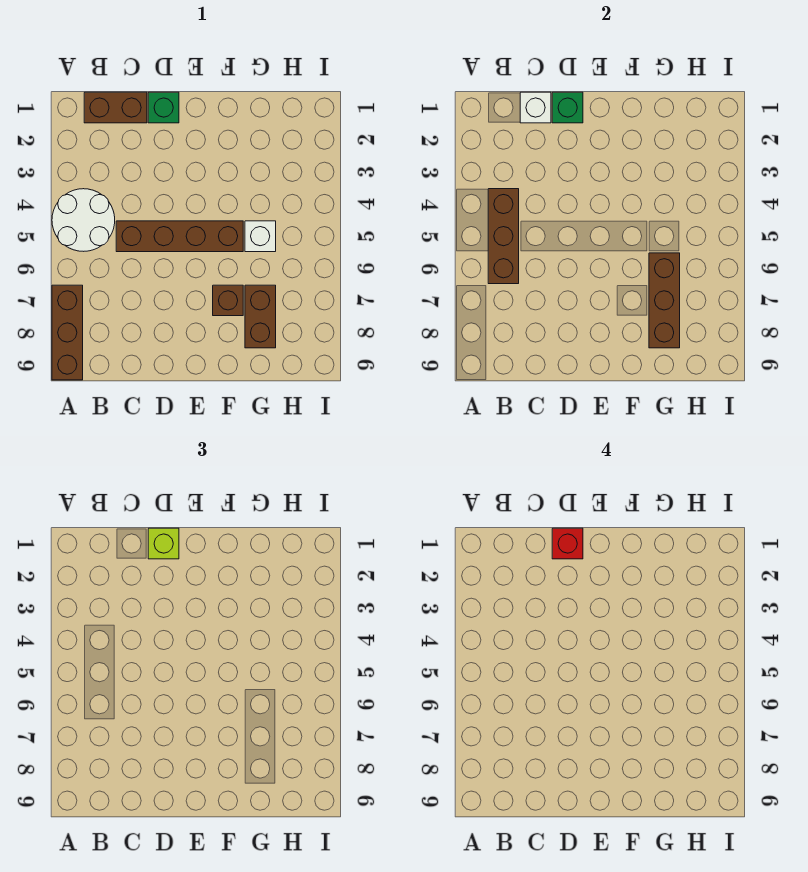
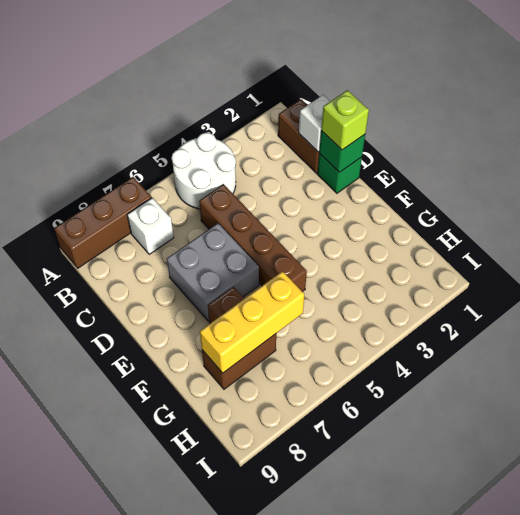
brown 1x3 brick [488,189,519,284] -> none
red 1x1 brick [552,528,583,559] -> none
none -> grey 2x2 brick [167,223,259,321]
white 1x1 brick [245,221,276,252] -> white 1x1 brick moved to [127,198,174,254]
brown 1x3 brick [649,253,680,348] -> yellow 1x3 brick [200,271,304,373]

